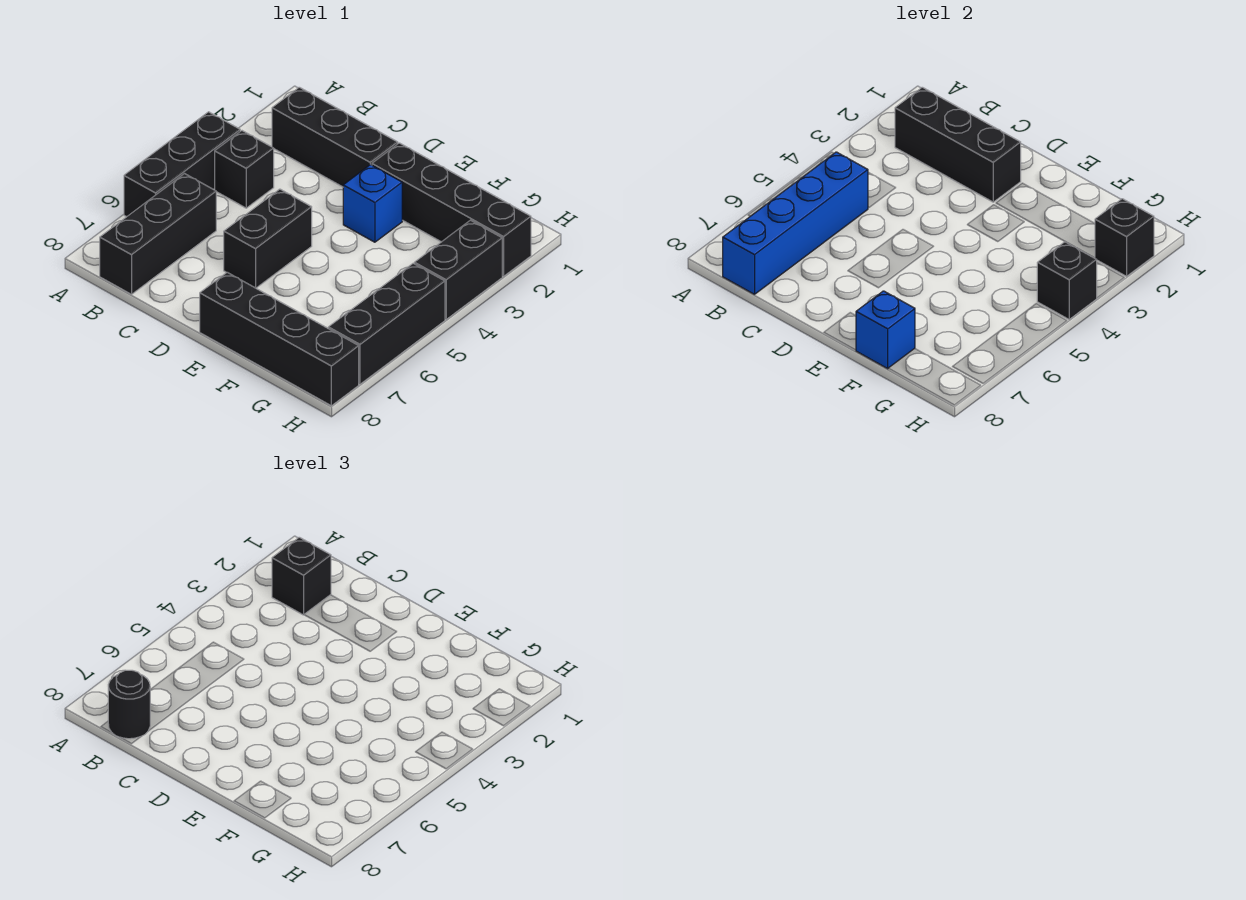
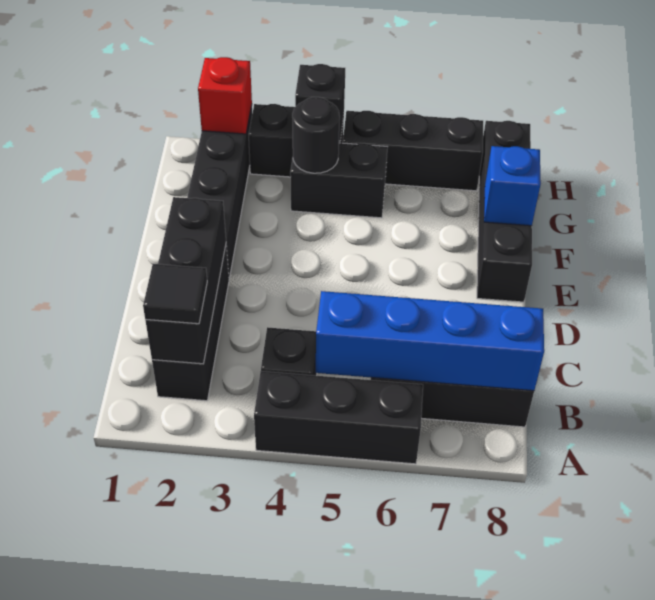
black 1x1 brick [272,537,331,615] -> black 1x1 tile [143,264,207,324]
black 1x1 round brick [108,670,150,739] -> black 1x1 round brick moved to [292,97,340,173]
black 1x2 brick [224,189,312,288] -> black 1x2 brick moved to [290,143,388,218]
blue 1x1 brick [343,164,402,242] -> none
black 1x1 brick [1095,199,1154,276] -> red 1x1 brick [198,57,252,134]

